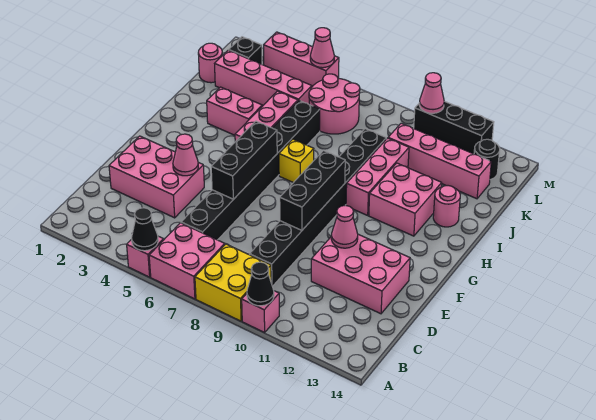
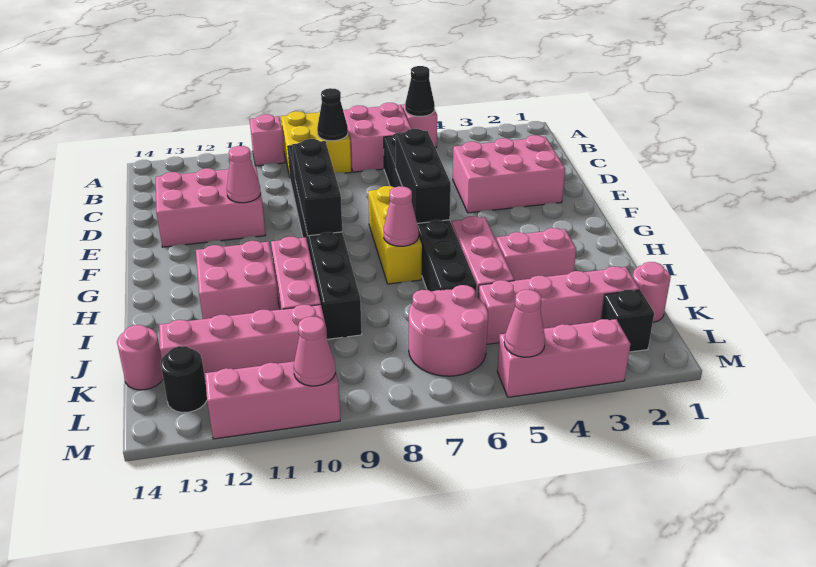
black 1x1 cone [247,262,274,306] -> black 1x1 cone moved to [317,88,348,141]
pink 1x1 cone [173,134,198,176] -> pink 1x1 cone moved to [384,186,419,246]
yellow 1x1 brick [279,139,314,183] -> yellow 1x3 brick [368,186,422,284]
pink 1x1 round brick [433,186,460,227] -> pink 1x1 round brick moved to [117,325,163,390]
black 1x3 brick [414,101,494,154] -> pink 1x3 brick [205,361,340,439]

